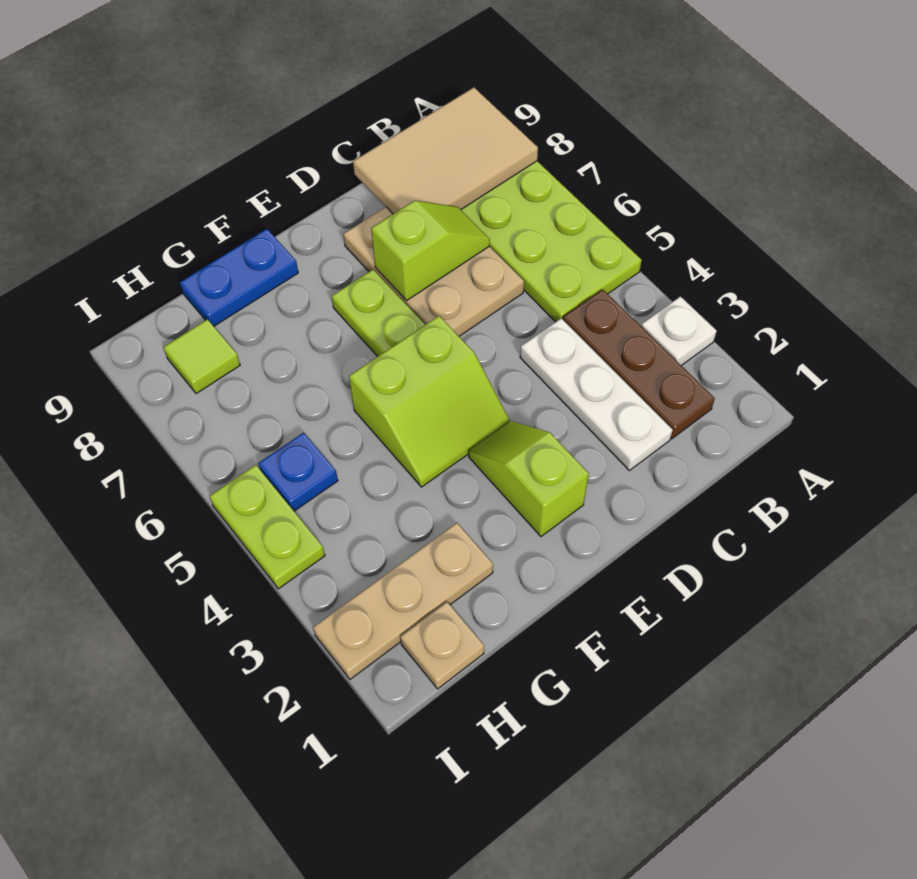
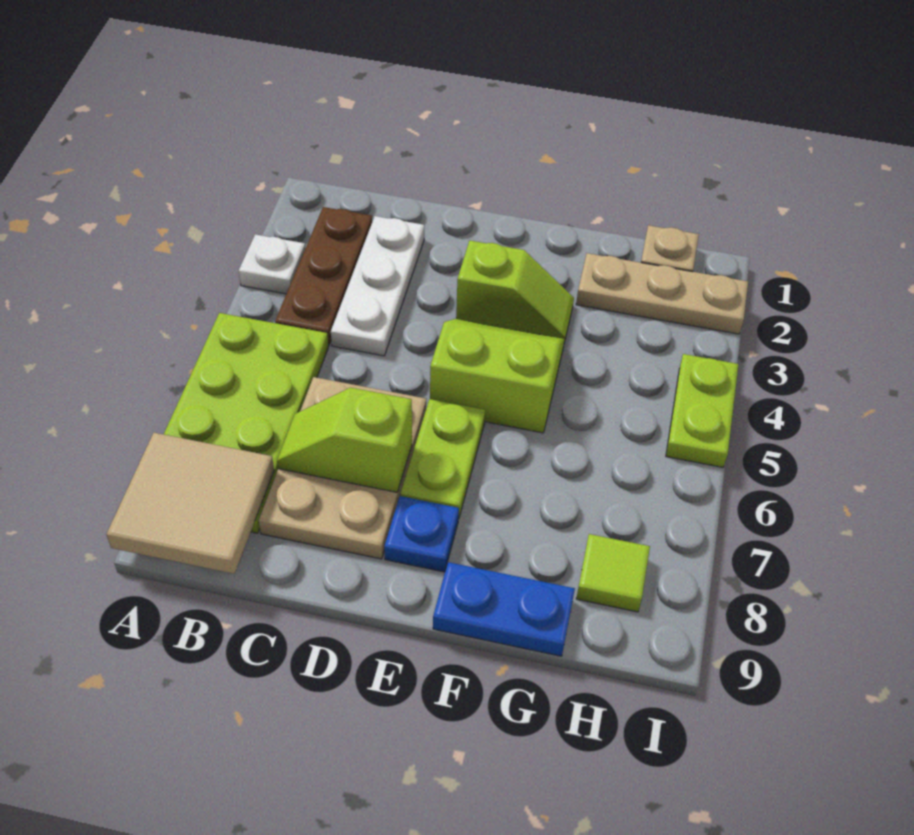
tan 2x3 tile [353,87,538,214] -> tan 2x2 tile [106,433,274,574]
lime 1x2 slope [469,421,589,536] -> lime 1x2 slope turned to [456,241,574,343]
blue 1x1 plate [258,433,338,511] -> blue 1x1 plate moved to [384,496,459,572]

